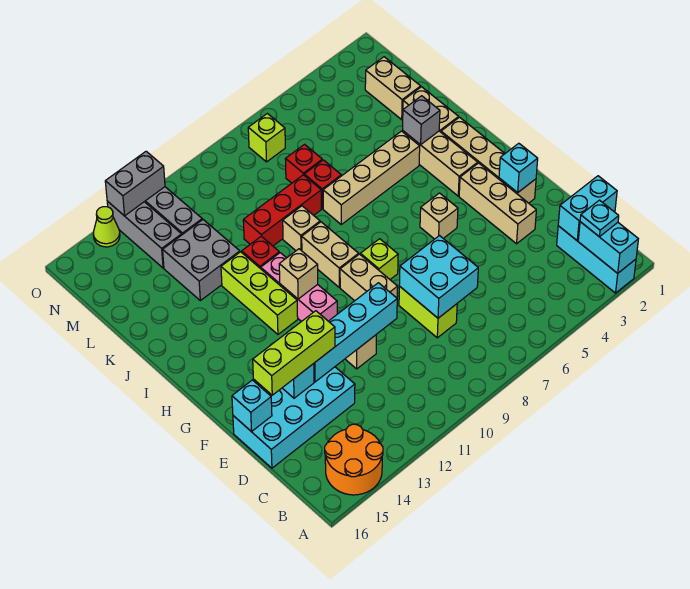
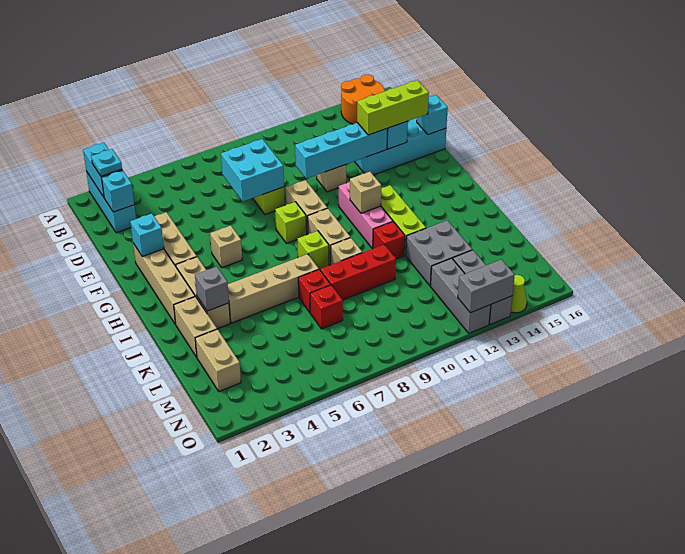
cyan 1x2 brick [558,176,617,240] -> cyan 1x1 brick [102,170,134,212]
lime 1x1 brick [248,114,285,162] -> lime 1x1 brick moved to [297,231,329,269]

